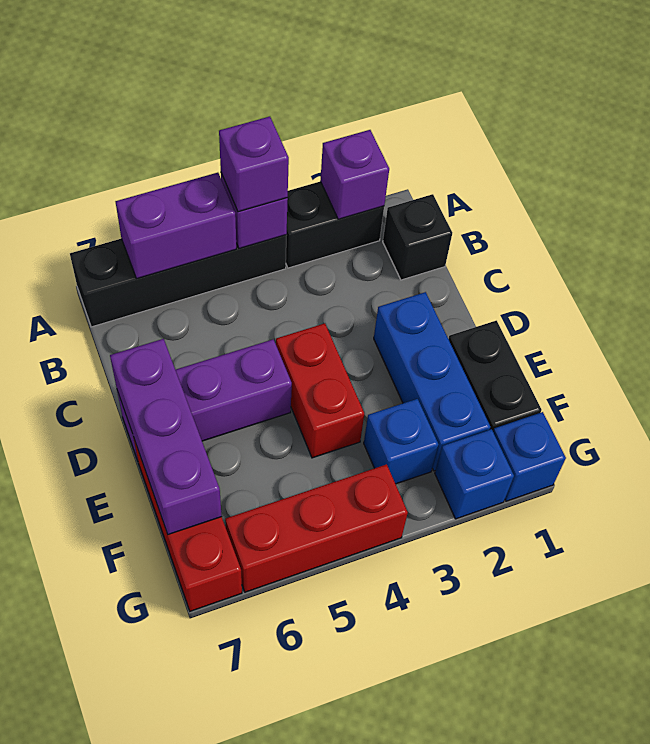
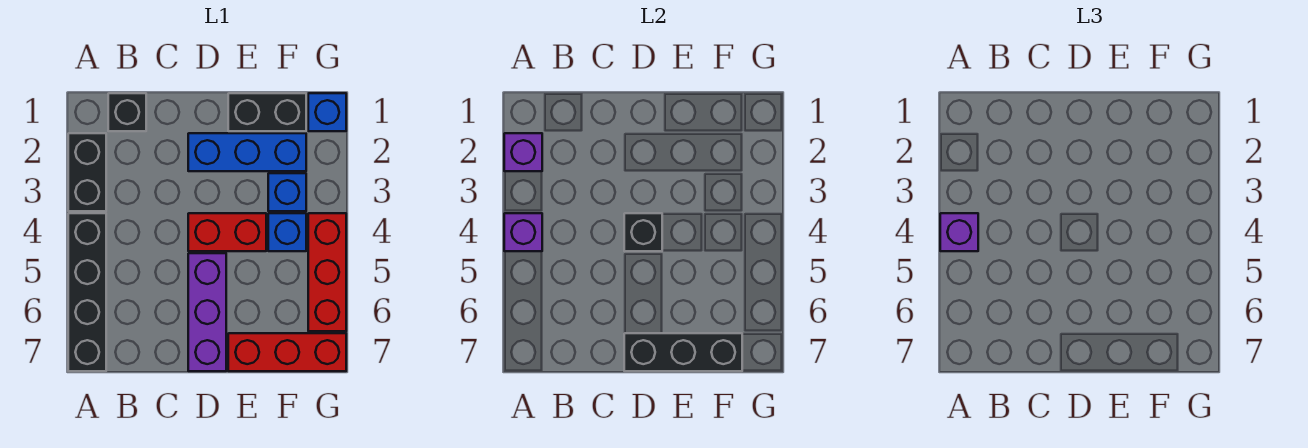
purple 1x2 brick [115,173,236,279] -> none
none -> black 1x1 brick [624,213,662,251]
purple 1x3 brick [110,339,222,534] -> black 1x3 brick [624,333,742,371]
blue 1x1 brick [435,429,514,519] -> blue 1x1 brick moved to [268,213,306,251]

